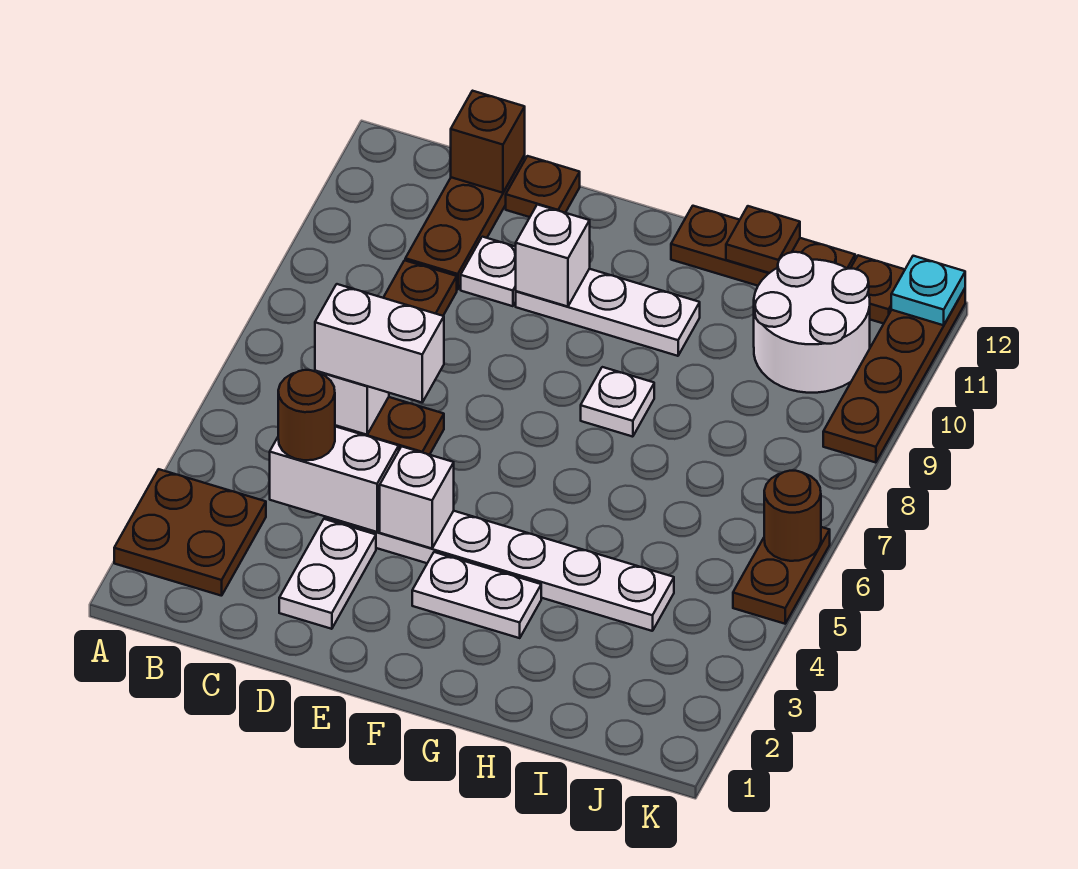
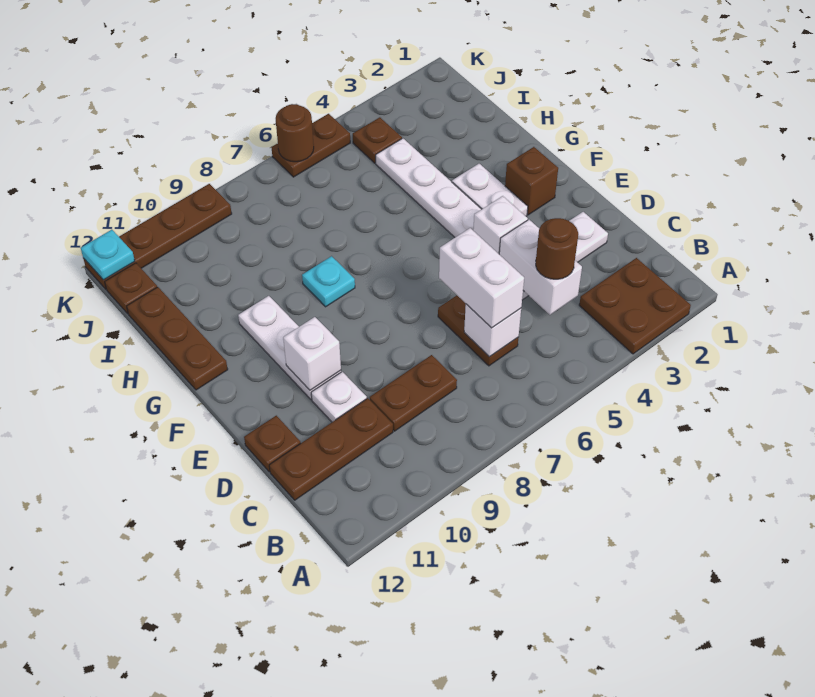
brown 1x1 brick [451,91,525,193] -> brown 1x1 brick moved to [505,147,558,215]
white 1x1 plate [581,367,654,437] -> cyan 1x1 plate [302,256,355,307]
brown 1x1 plate [726,206,800,273] -> brown 1x1 plate moved to [353,117,402,163]
white 2x2 round brick [754,252,870,393] -> none

